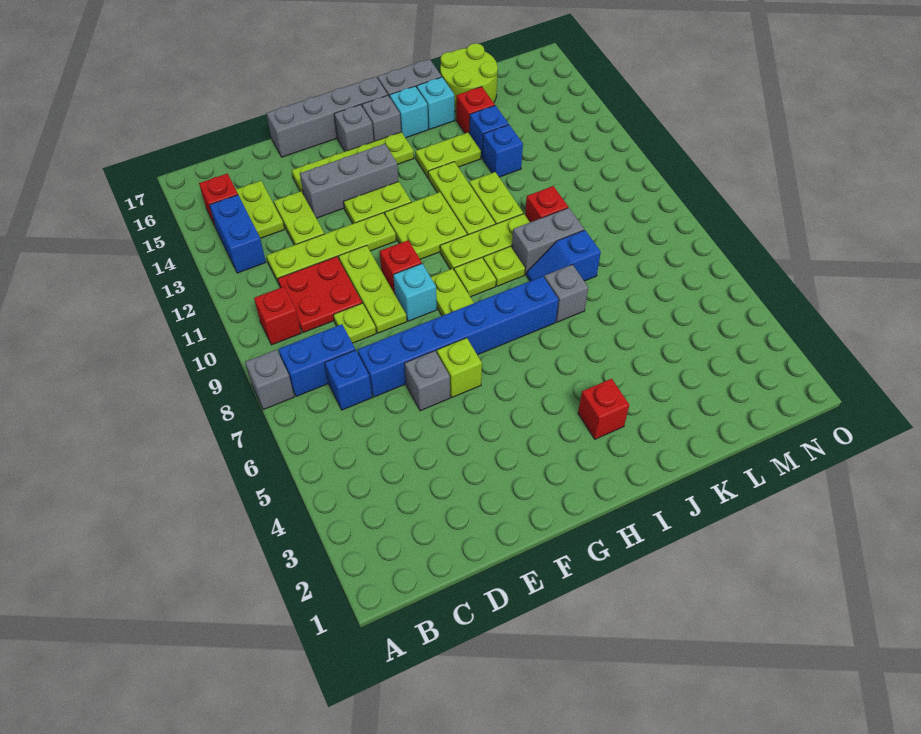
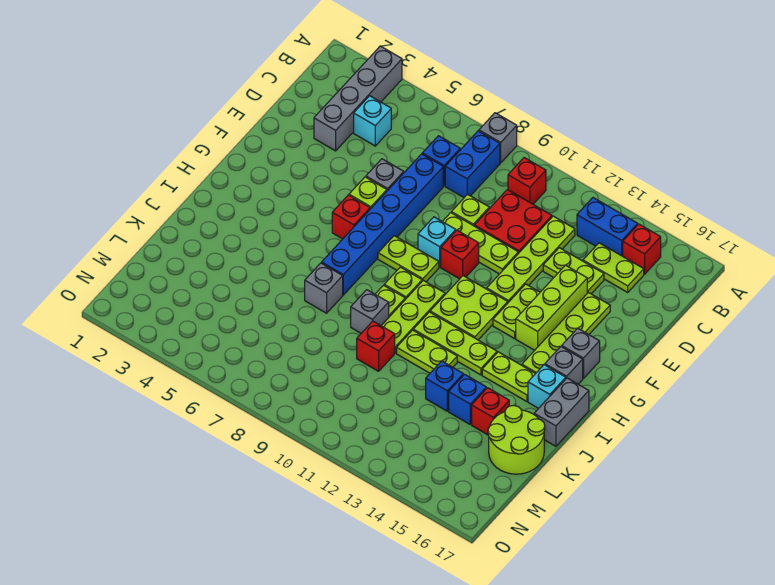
grey 1x3 brick [300,144,398,218] -> lime 1x3 brick [516,265,587,350]
grey 1x4 brick [266,77,388,157] -> grey 1x4 brick moved to [314,46,402,151]
red 1x1 brick [578,379,629,439] -> red 1x1 brick moved to [332,195,370,239]
lime 1x2 plate [415,133,481,178] -> lime 1x2 plate turned to [482,352,536,402]
blue 1x2 slope [527,230,601,281] -> none
grey 1x2 brick [512,208,584,275] -> grey 1x1 brick [351,290,389,333]
cyan 1x1 brick [417,77,455,129] -> cyan 1x1 brick moved to [354,96,391,146]

